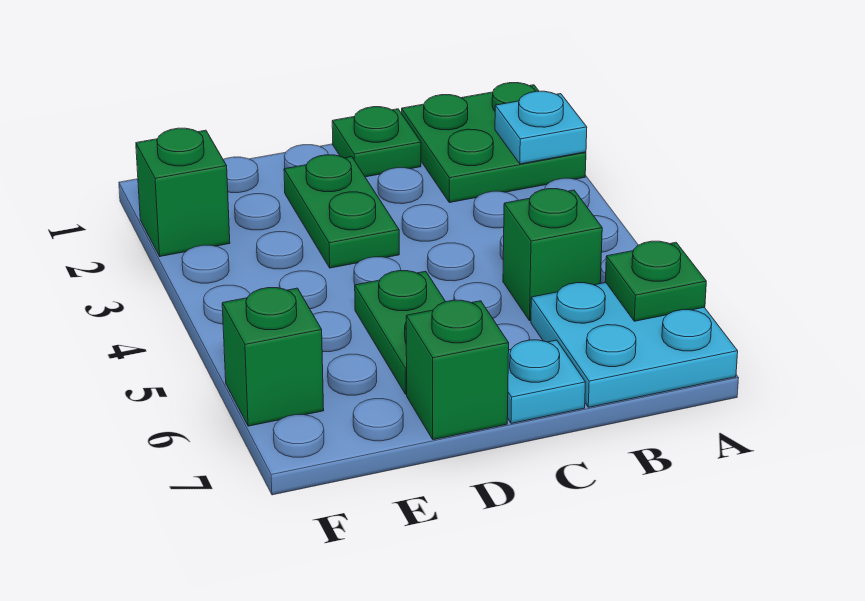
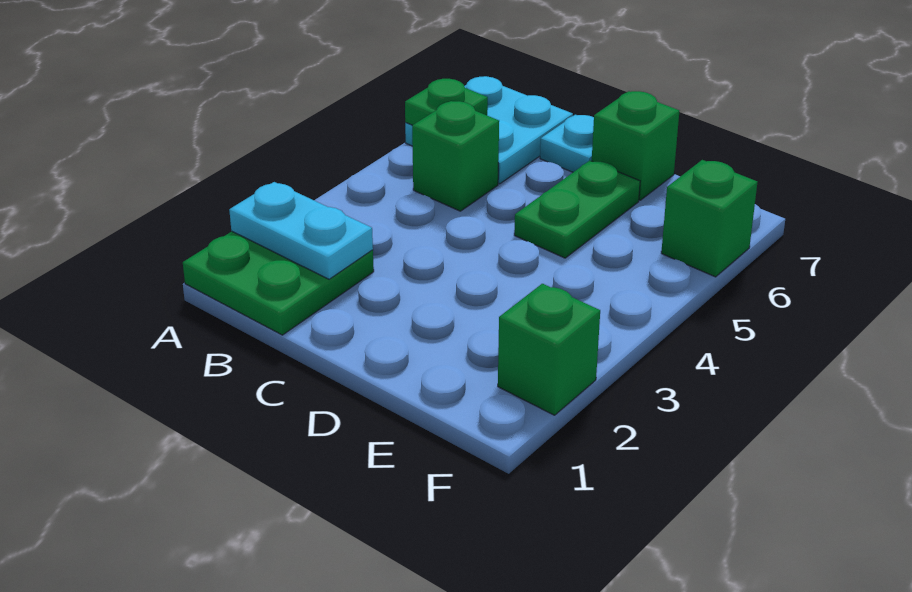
cyan 1x1 plate [495,91,587,164] -> cyan 1x2 plate [229,182,373,279]
green 1x1 plate [332,107,421,177] -> none
green 1x2 plate [284,155,399,268] -> none

